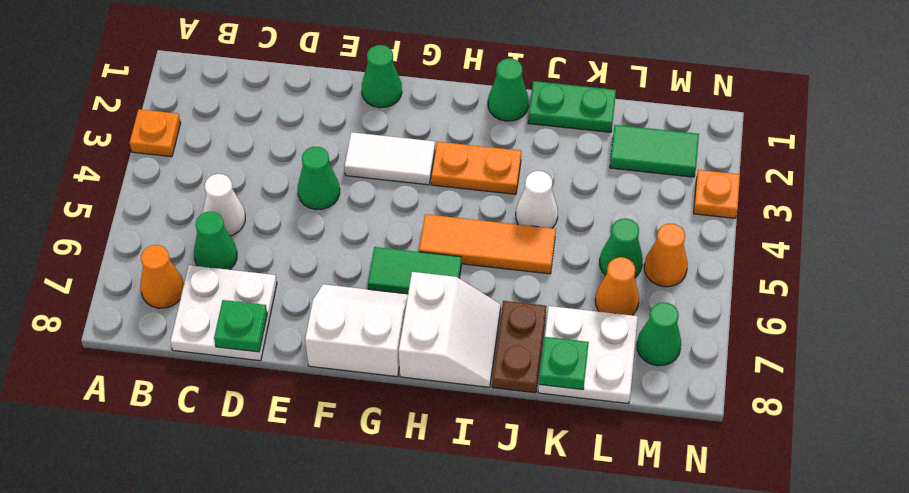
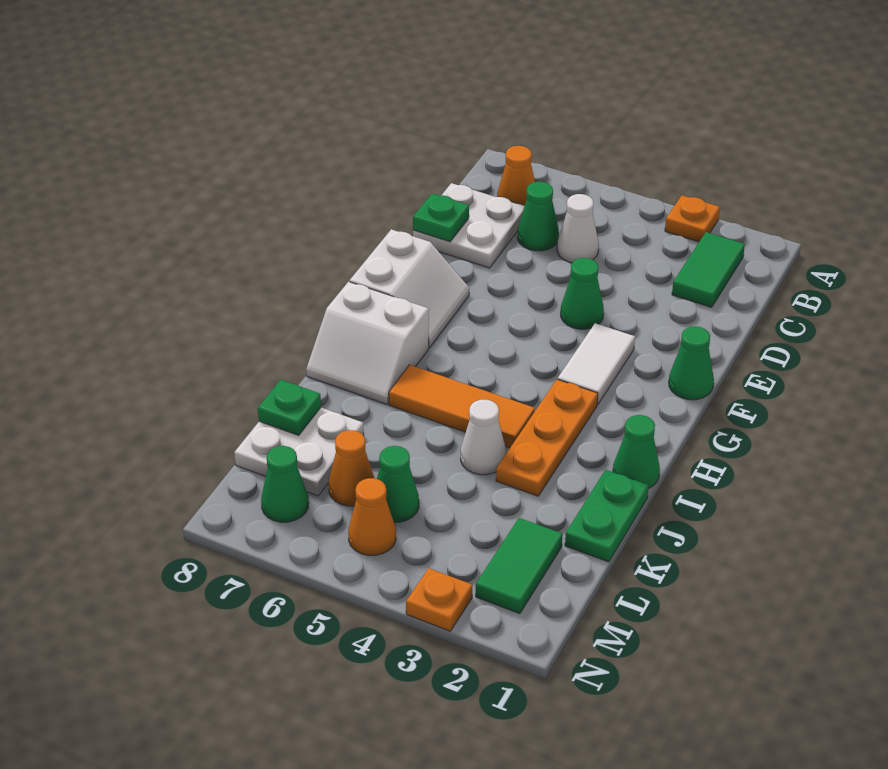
green 1x2 tile [368,247,461,294] -> green 1x2 tile moved to [672,232,745,307]
orange 1x2 plate [431,142,521,194] -> orange 1x3 plate [496,379,598,496]
orange 1x3 tile [419,214,556,274] -> orange 1x3 tile turned to [389,365,535,448]
brown 1x2 plate [492,301,546,393] -> none

